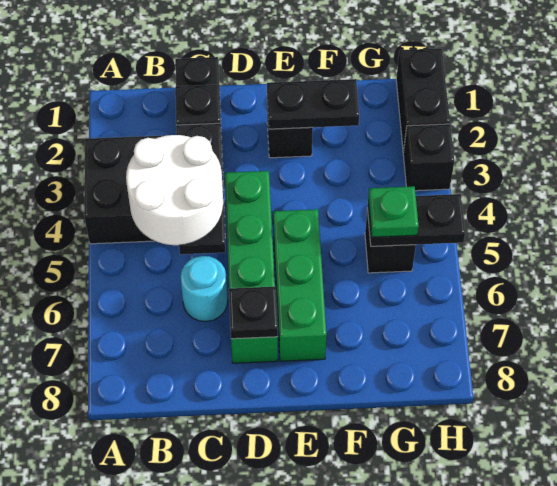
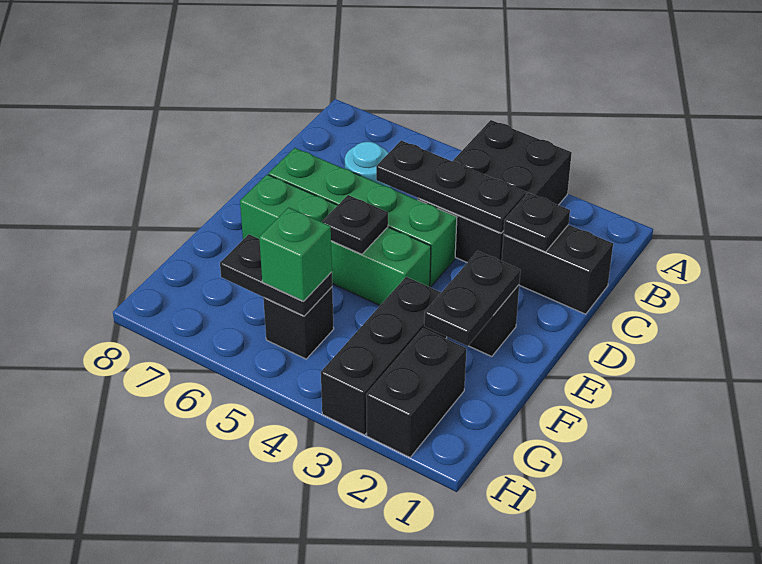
white 2x2 round brick [126,135,223,245] -> none
black 1x1 plate [229,287,278,339] -> black 1x1 plate moved to [322,195,388,254]
green 1x3 brick [273,209,327,361] -> green 1x4 brick [240,174,431,305]
black 1x2 plate [368,194,465,246] -> black 1x2 plate turned to [220,234,332,316]
green 1x1 plate [368,186,419,237] -> green 1x1 brick [259,207,332,301]
black 1x2 brick [396,48,450,152] -> black 1x2 brick turned to [366,329,466,457]
black 1x1 brick [403,124,454,191] -> black 1x3 brick [321,277,447,435]

